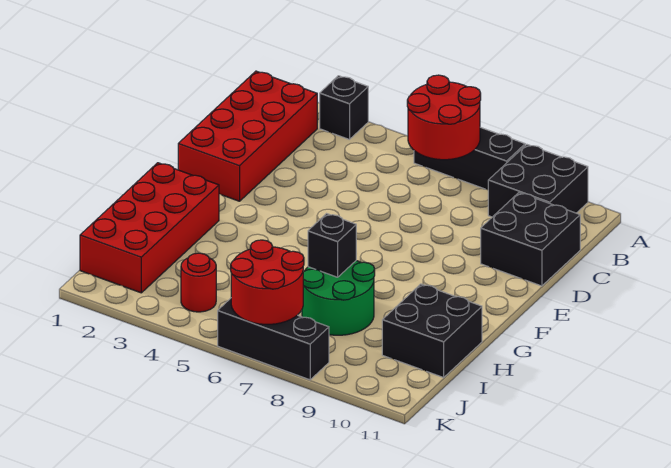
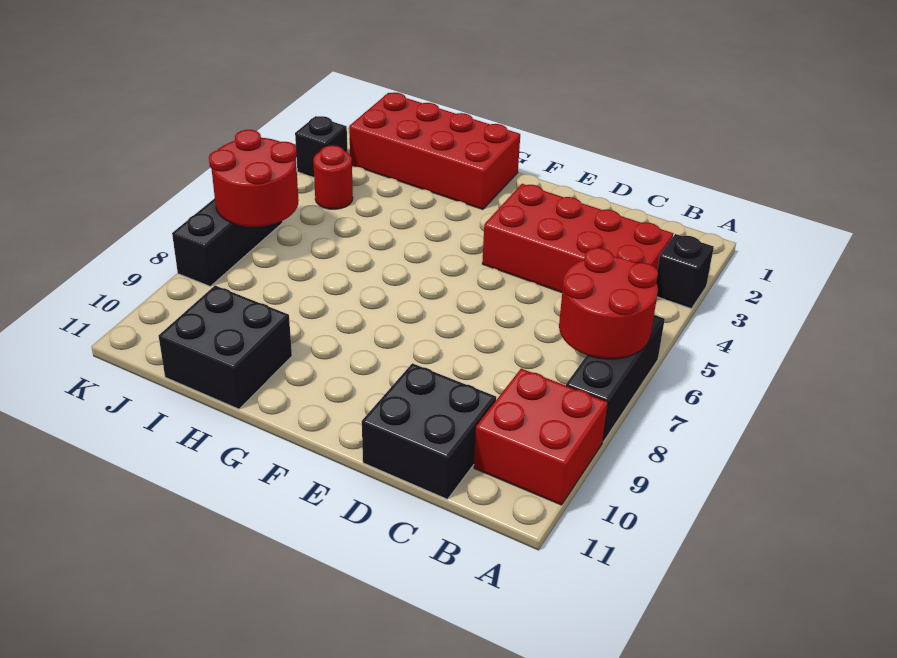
black 2x2 brick [488,144,588,217] -> red 2x2 brick [474,369,608,505]
red 2x4 brick [178,71,317,201] -> red 2x4 brick moved to [482,184,673,293]
green 2x2 round brick [302,261,375,335] -> none
black 1x1 brick [308,214,356,277] -> black 1x1 brick moved to [295,116,347,177]

